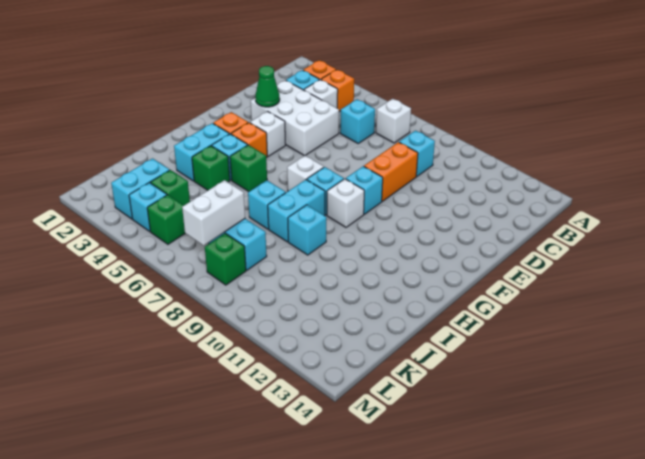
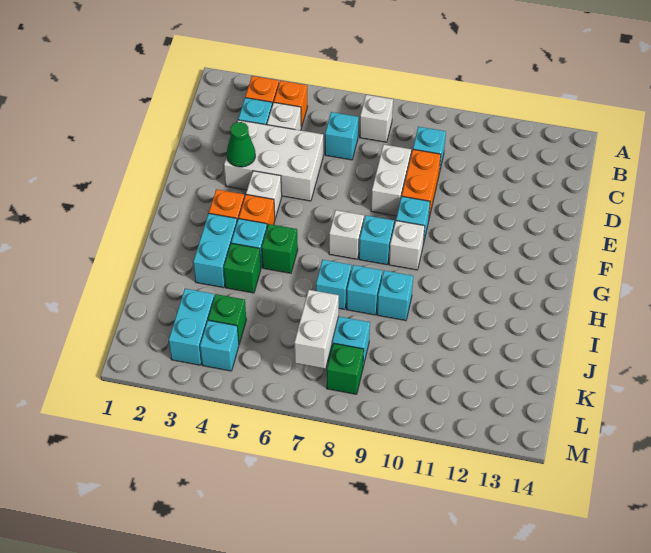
none -> white 1x2 brick [371,145,411,216]
cyan 1x2 brick [268,180,325,242] -> cyan 1x1 brick [347,265,382,315]
green 1x1 brick [147,195,185,244] -> none

